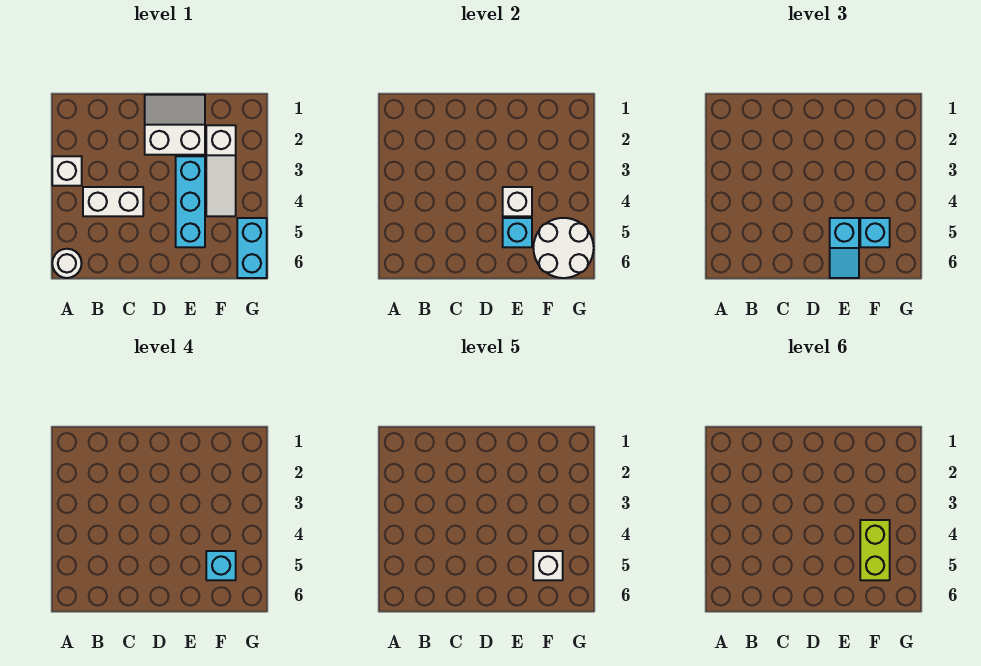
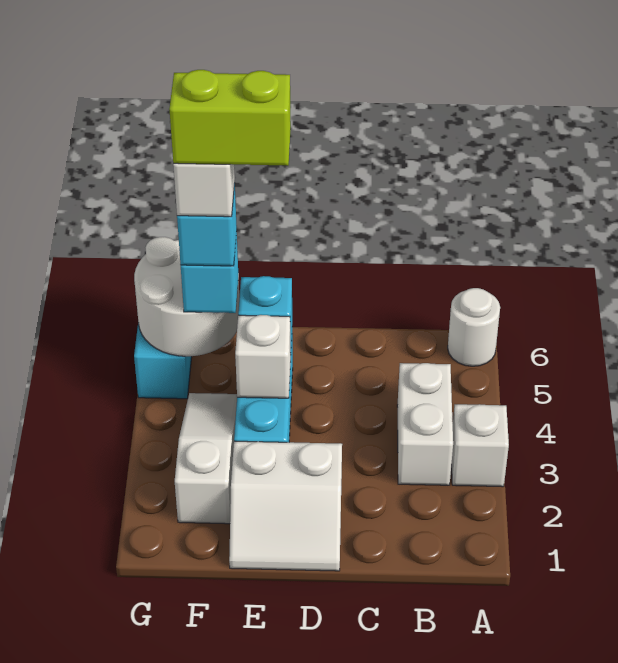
white 1x2 brick [83,187,143,216] -> white 1x2 brick turned to [397,363,453,485]
cyan 1x2 slope [830,218,859,278] -> none
lime 1x2 brick [860,520,890,580] -> lime 1x2 brick turned to [169,70,291,166]

